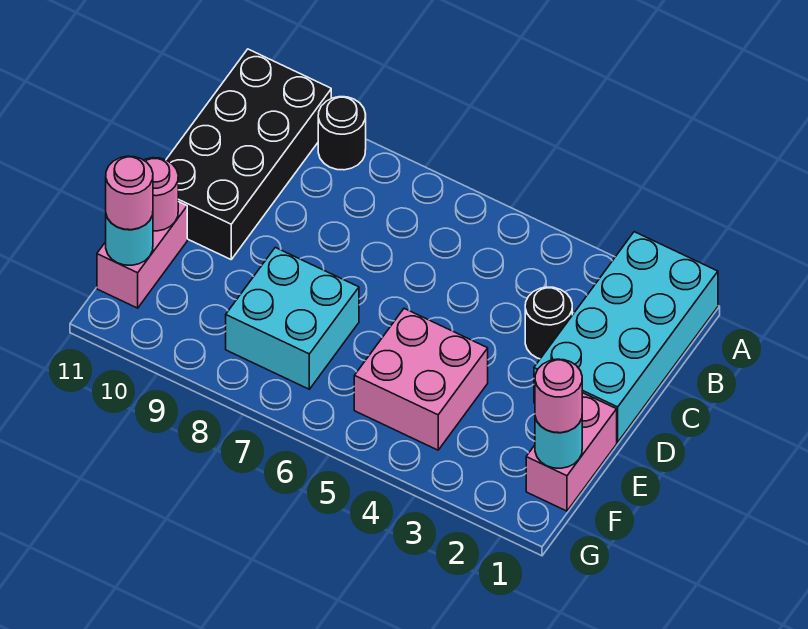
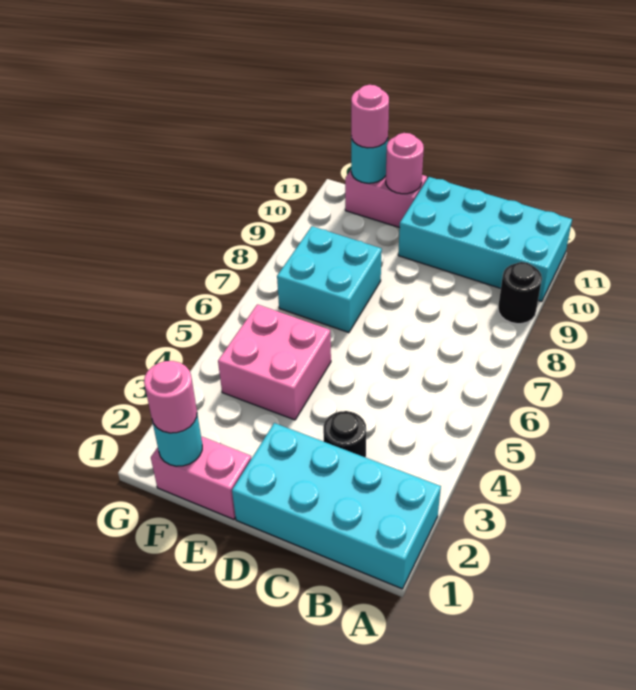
black 2x4 brick [166,49,331,259] -> cyan 2x4 brick [398,177,572,302]

